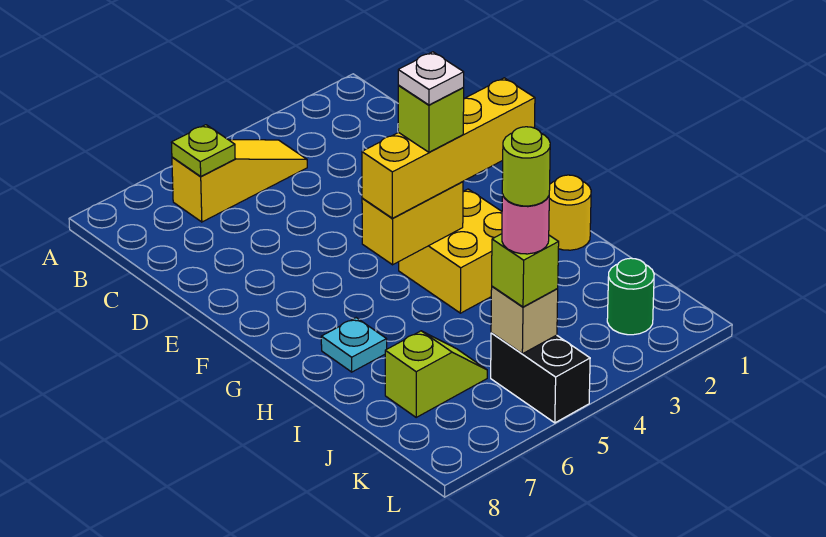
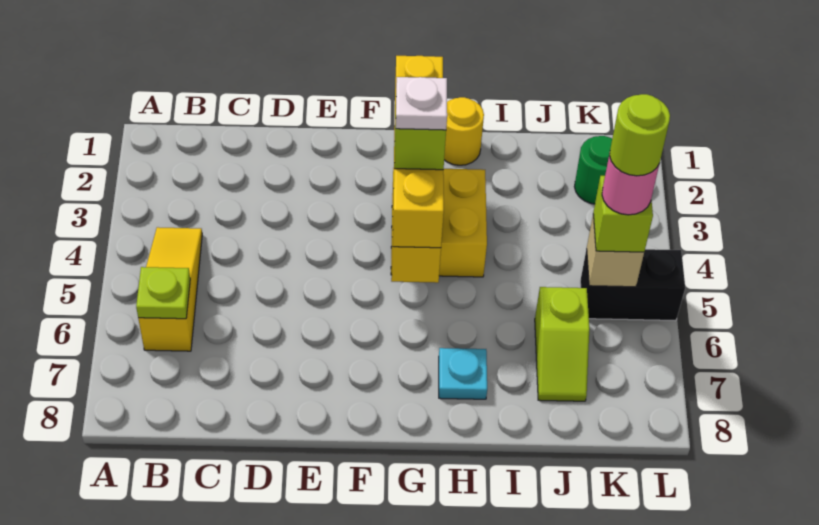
lime 1x2 slope [385,331,487,417] -> lime 1x2 slope turned to [535,287,589,401]

